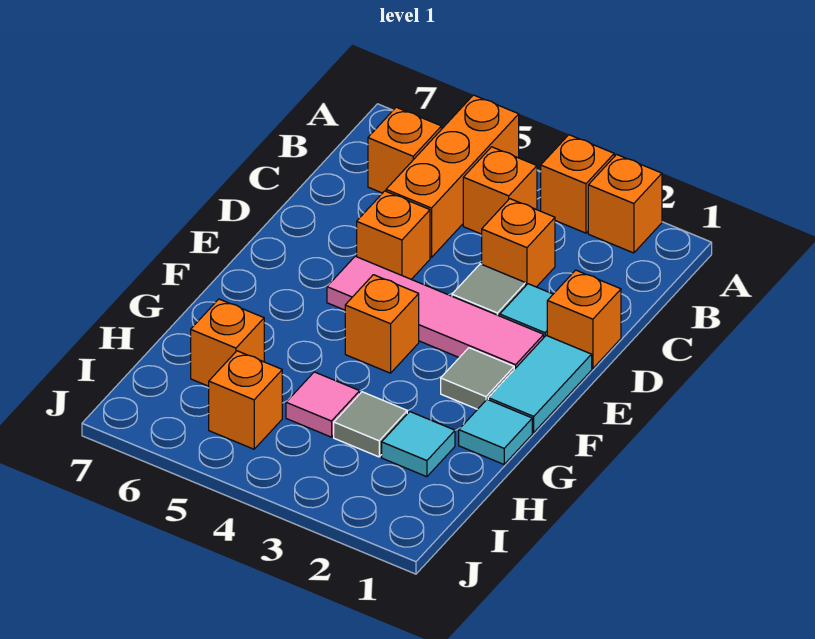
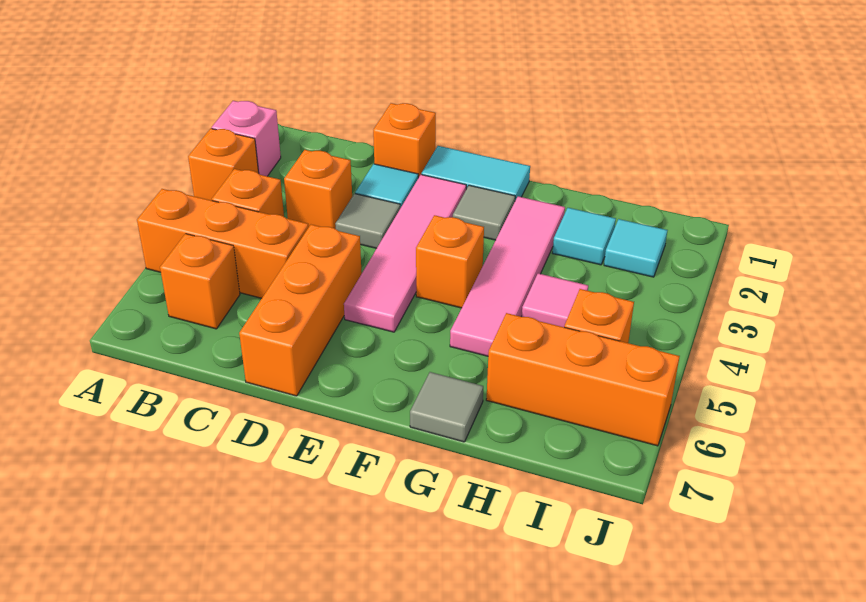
orange 1x1 brick [588,154,662,253] -> pink 1x1 brick [212,101,281,176]
orange 1x1 brick [357,191,430,279] -> orange 1x3 brick [239,225,362,396]
cyan 1x1 tile [459,399,532,464] -> cyan 1x1 tile moved to [604,219,668,277]
none -> pink 1x4 tile [450,196,565,356]
grey 1x1 tile [334,392,407,457] -> grey 1x1 tile moved to [410,372,483,442]
orange 1x1 brick [191,299,264,386] -> orange 1x3 brick [486,313,680,446]

